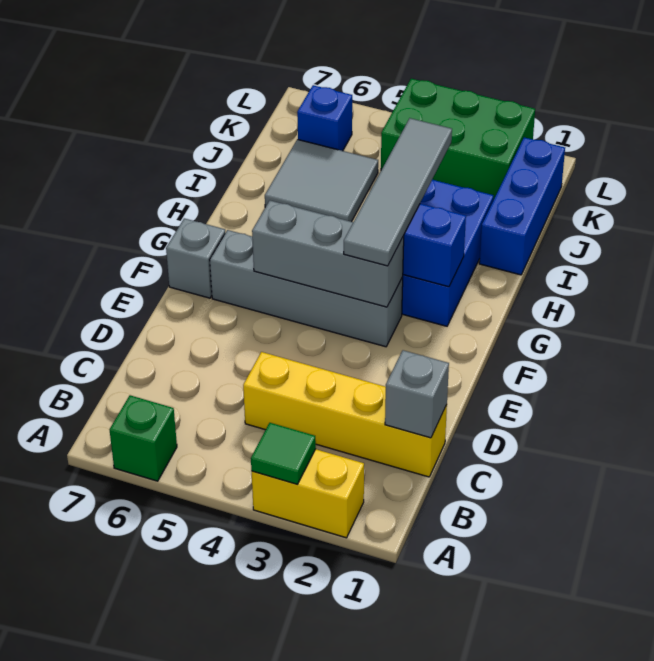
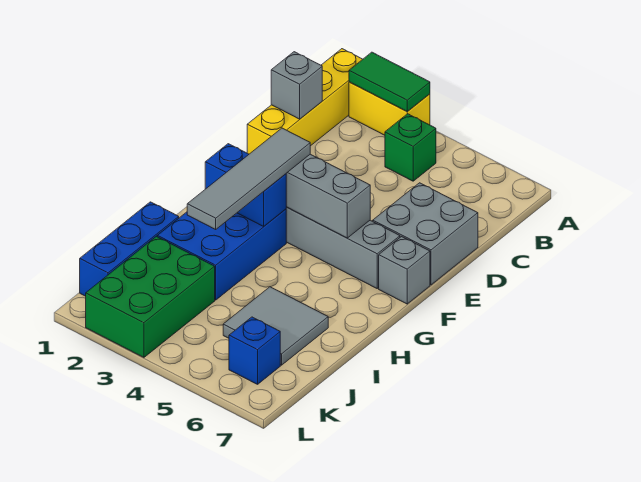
green 1x1 tile [251,423,316,484] -> green 1x2 tile [349,52,430,112]
green 1x1 brick [110,395,177,481] -> green 1x1 brick moved to [385,114,436,181]
yellow 1x4 brick [243,352,447,477] -> yellow 1x4 brick turned to [247,49,363,154]
none -> grey 2x2 brick [373,183,478,285]
green 2x3 brick [381,79,535,200] -> green 2x3 brick turned to [86,236,215,357]

